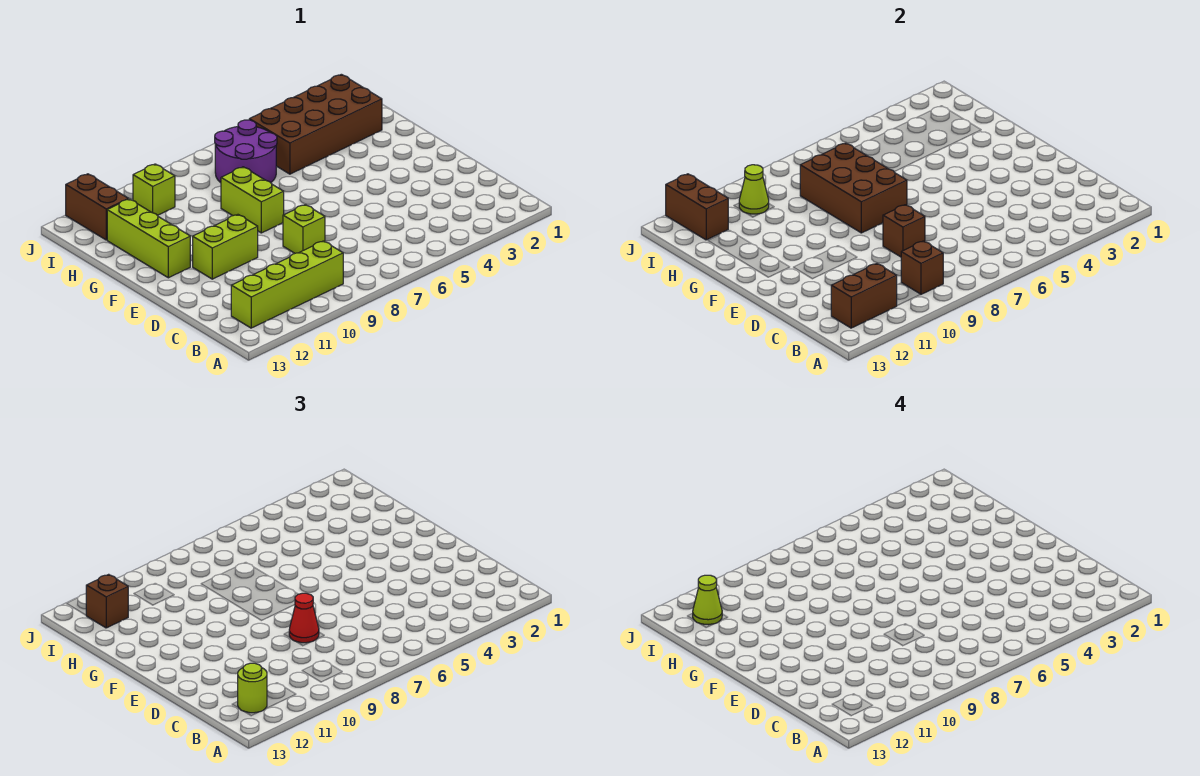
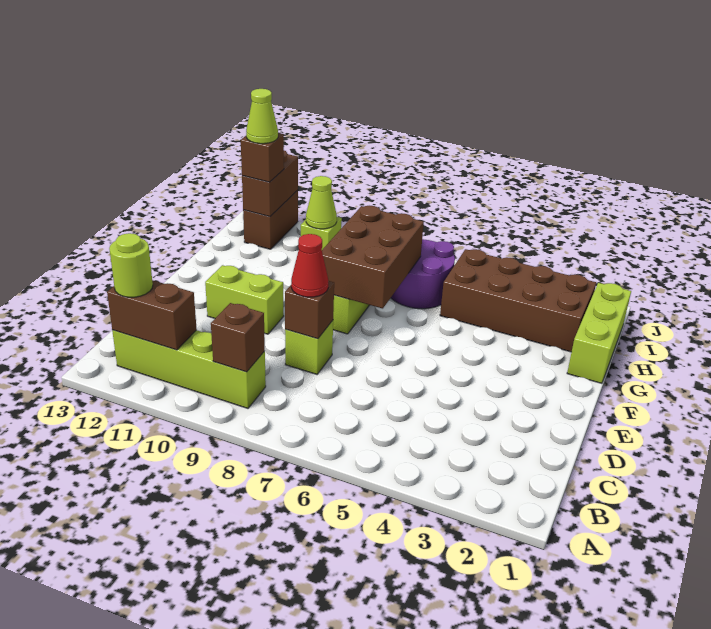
lime 1x3 brick [107,199,190,278] -> lime 1x3 brick moved to [567,283,631,383]

